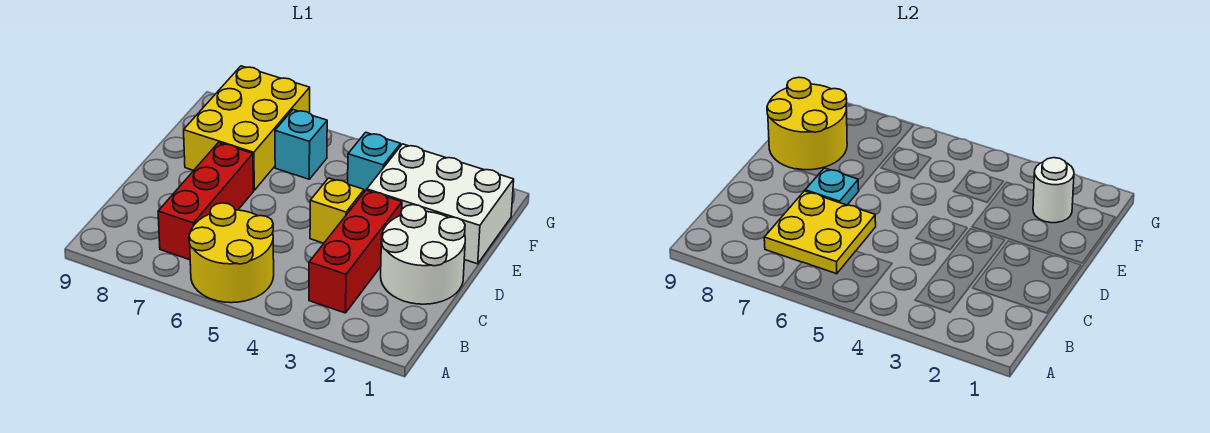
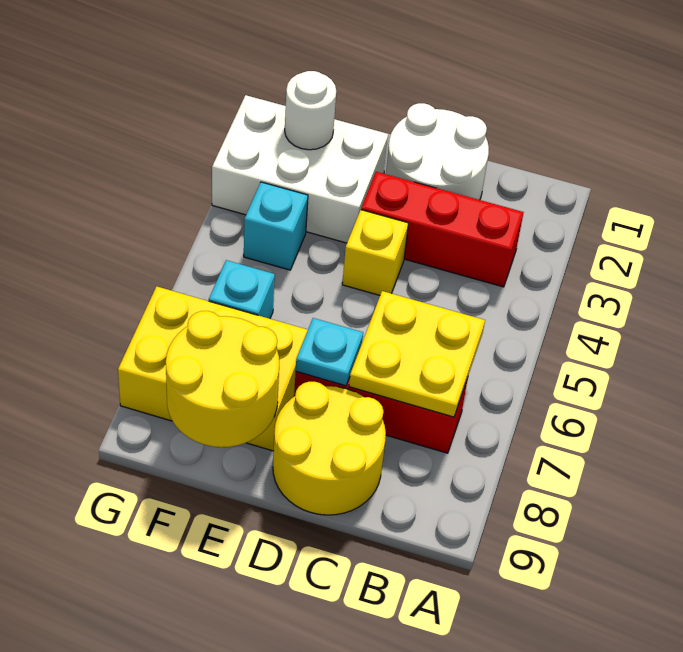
yellow 2x2 round brick [189,203,274,303] -> yellow 2x2 round brick moved to [273,382,386,515]
white 2x3 brick [367,144,514,264] -> white 2x3 brick turned to [212,95,388,243]

